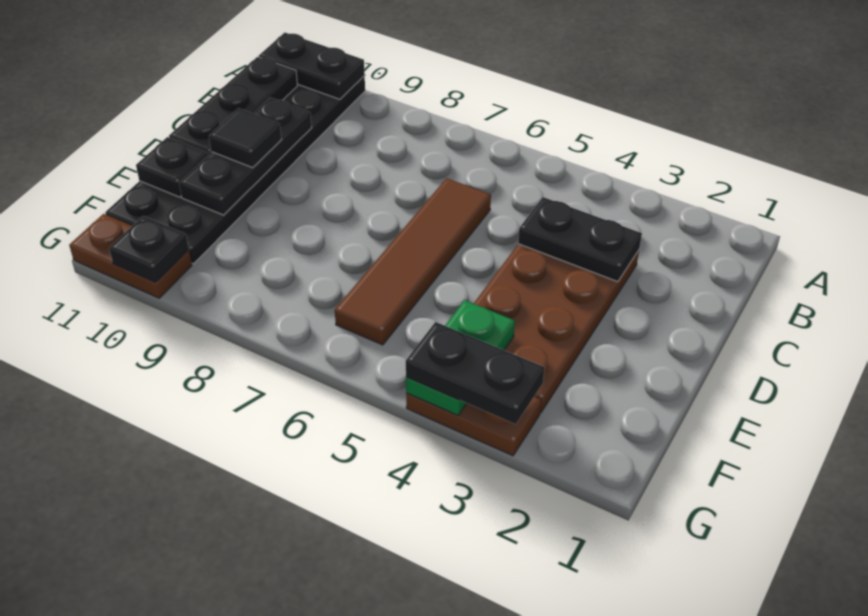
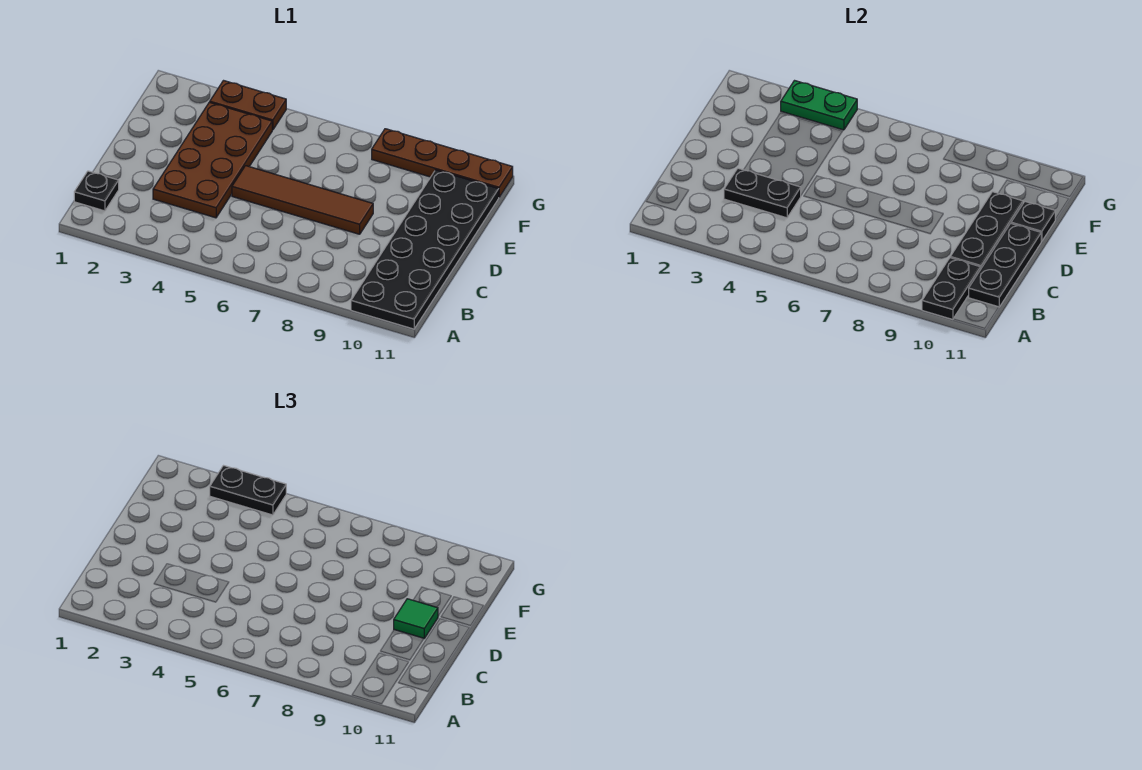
black 1x2 plate [259,33,365,99] -> black 1x2 plate turned to [922,258,981,320]
brown 1x4 tile [335,178,491,345] -> brown 1x4 tile turned to [232,166,373,234]
black 1x1 tile [209,108,282,168] -> green 1x1 tile [394,599,438,638]
green 1x2 plate [406,300,515,415] -> green 1x2 plate turned to [781,81,857,130]
brown 1x2 plate [69,214,192,298] -> brown 1x4 plate [372,129,513,197]
black 1x1 plate [109,216,189,282] -> black 1x1 plate moved to [74,171,119,211]

